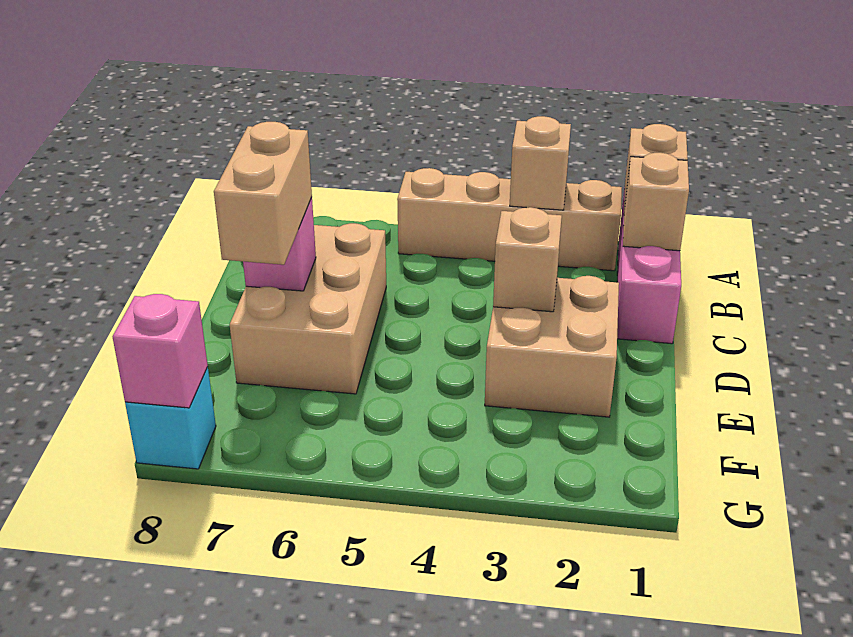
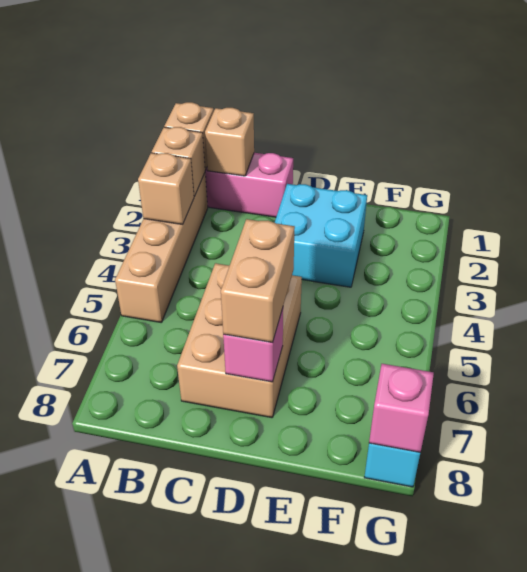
tan 2x3 brick [230,223,386,394] -> tan 2x3 brick turned to [177,263,302,418]
tan 2x2 brick [485,276,619,417] -> cyan 2x2 brick [275,184,367,287]
tan 1x1 brick [493,207,562,312] -> tan 1x1 brick moved to [152,127,205,197]
tan 1x2 brick [214,122,312,265] -> tan 1x2 brick turned to [221,219,295,342]

